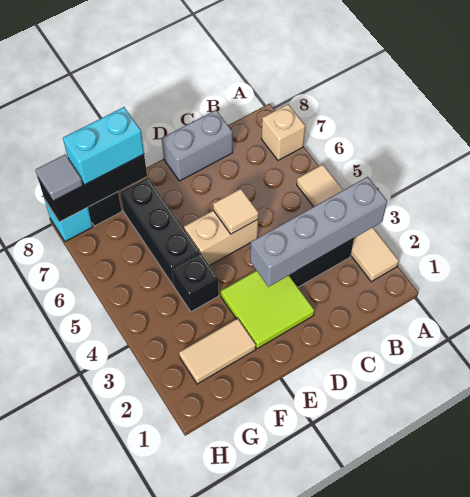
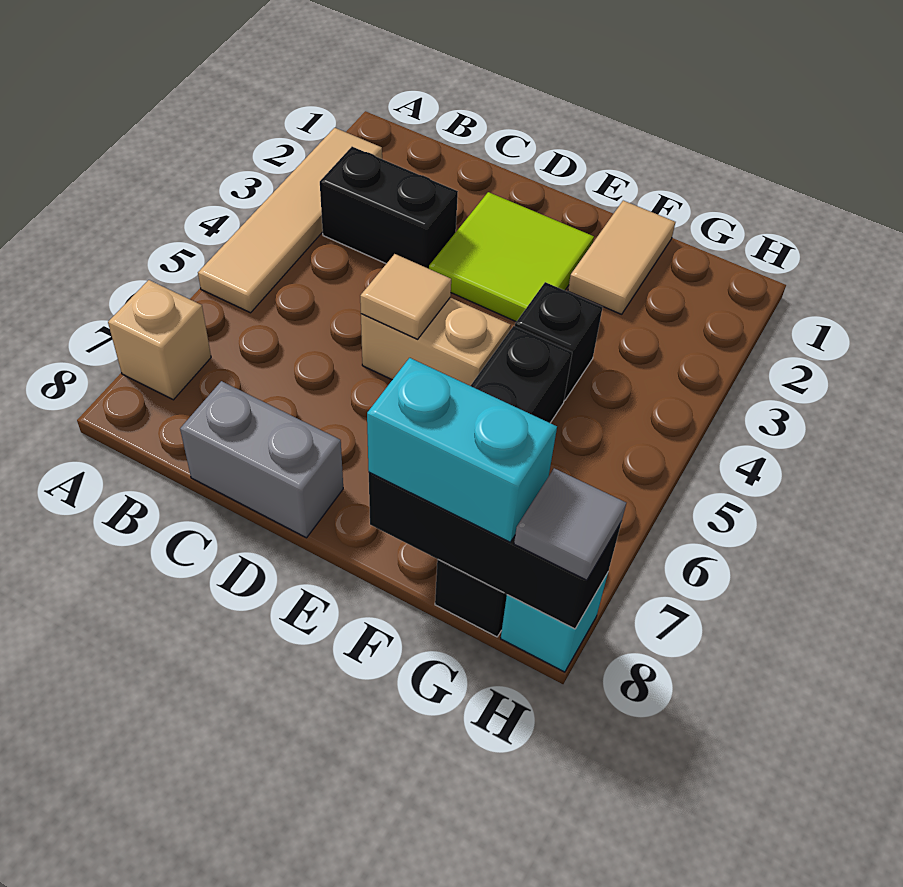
grey 1x4 brick [250,177,387,287] -> none
tan 1x2 tile [179,319,256,384] -> tan 1x2 tile turned to [568,201,675,314]

